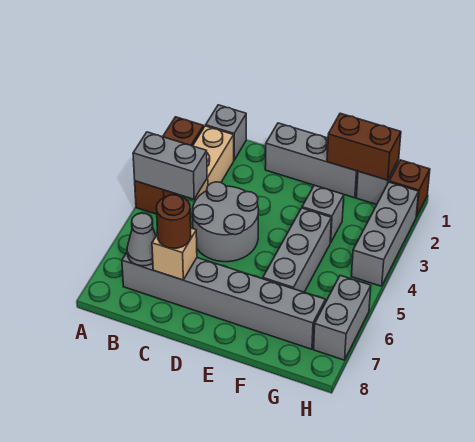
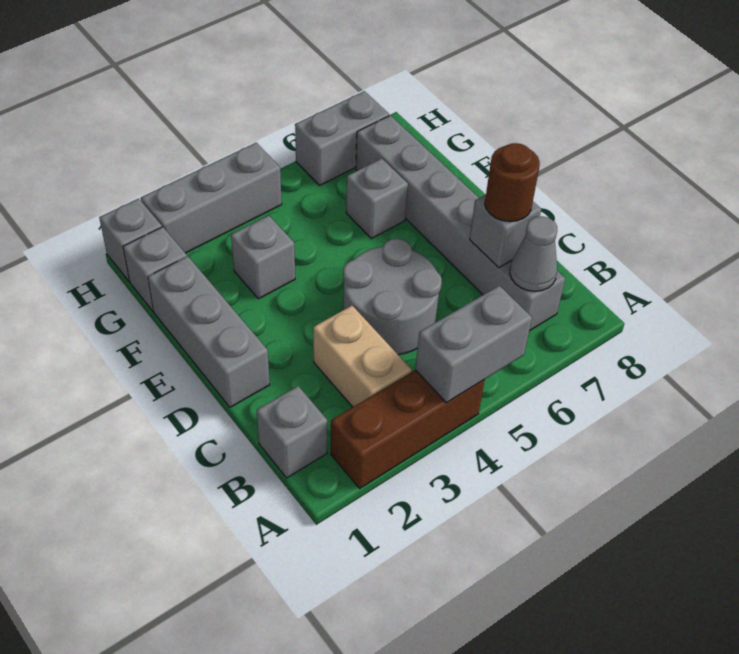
grey 1x2 brick [133,132,207,199] -> grey 1x2 brick turned to [415,286,532,403]
tan 1x2 brick [193,126,234,200] -> tan 1x2 brick turned to [313,306,412,407]
tan 1x1 brick [152,228,197,280] -> grey 1x1 brick [470,195,541,268]
brown 1x2 brick [327,113,401,180] -> none
grey 1x3 brick [263,208,331,292] -> grey 1x1 brick [346,158,408,239]
brown 1x1 brick [389,160,430,217] -> grey 1x1 brick [99,198,162,281]

